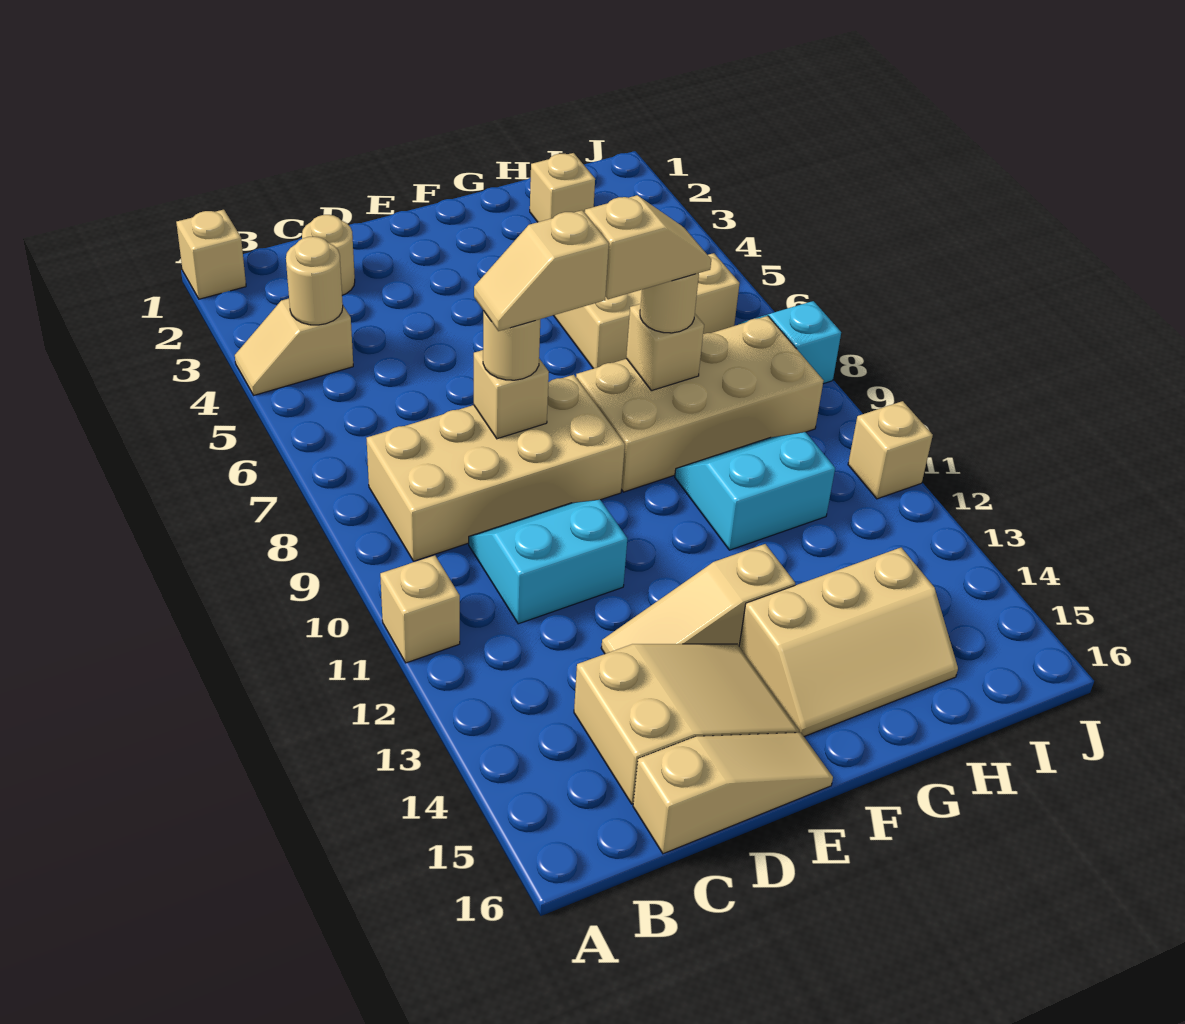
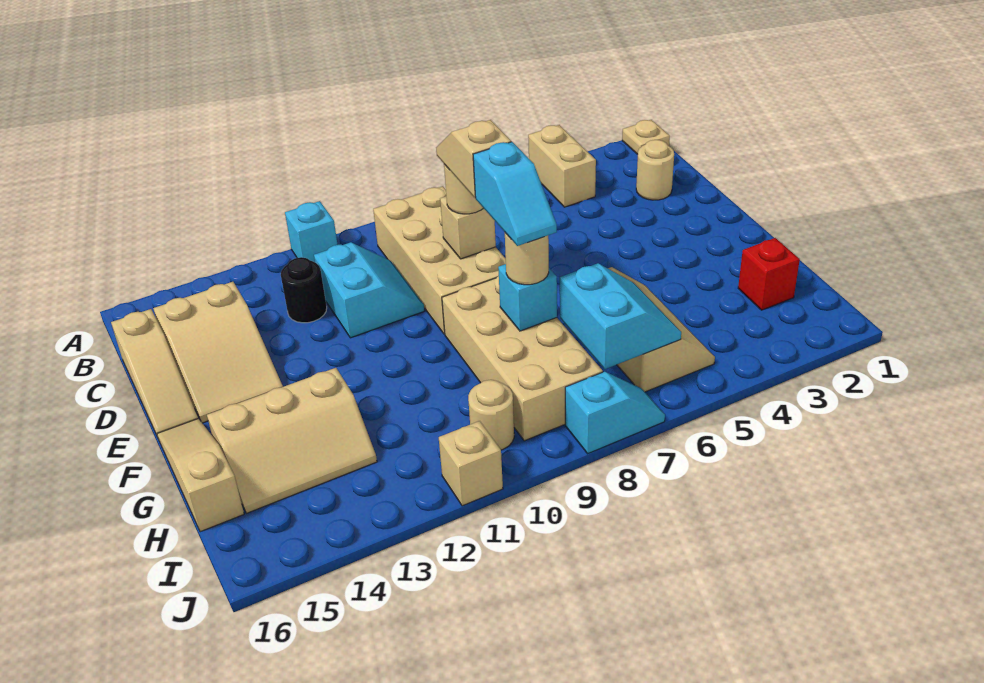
tan 1x1 brick [176,210,246,299] -> tan 1x1 plate [622,120,670,154]
tan 1x2 slope [235,299,353,395] -> tan 1x2 brick [528,125,596,207]
tan 1x1 brick [380,555,460,663] -> cyan 1x1 brick [285,201,338,262]
tan 1x1 round brick [286,237,343,325] -> tan 1x1 round brick moved to [468,380,514,450]
none -> black 1x1 round brick [281,257,327,323]
tan 1x3 slope [601,544,795,654] -> tan 1x3 slope moved to [157,418,244,532]
tan 1x2 slope [585,195,711,299] -> cyan 1x2 slope [473,142,557,246]
tan 2x3 slope [739,548,958,736] -> tan 2x3 slope turned to [207,368,377,513]
tan 1x1 brick [626,304,704,391] -> cyan 1x1 brick [498,264,557,331]
cyan 2x2 slope [675,432,835,550] -> cyan 2x2 slope moved to [560,263,681,369]
tan 1x1 brick [530,153,595,222] -> red 1x1 brick [738,238,800,310]

